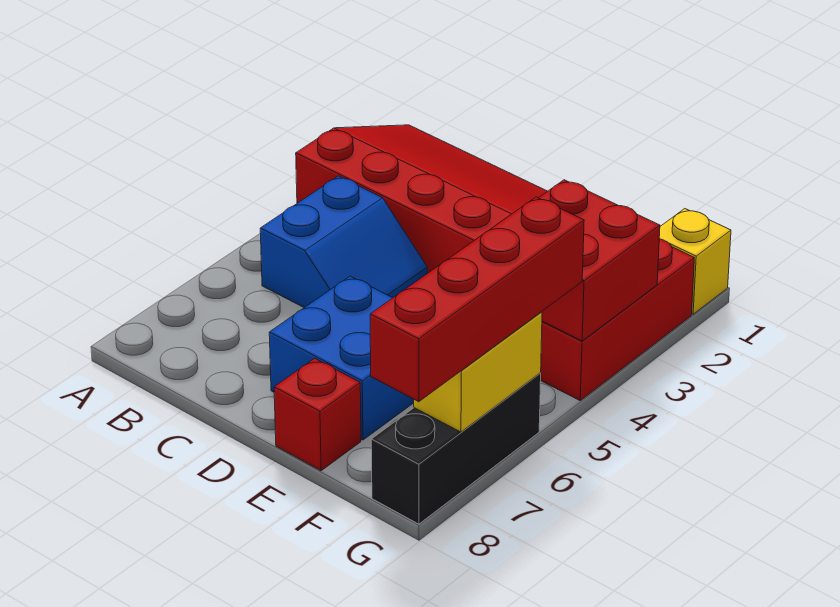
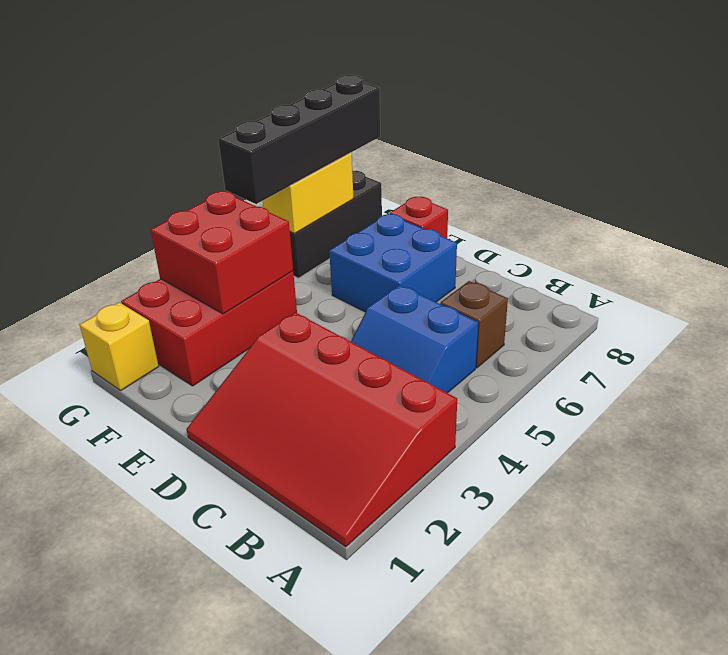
blue 2x2 slope [260,176,427,308] -> blue 2x2 slope turned to [351,285,478,393]
none -> brown 1x1 brick [440,281,508,368]
red 1x4 brick [370,197,584,402] -> black 1x4 brick [218,75,380,204]

